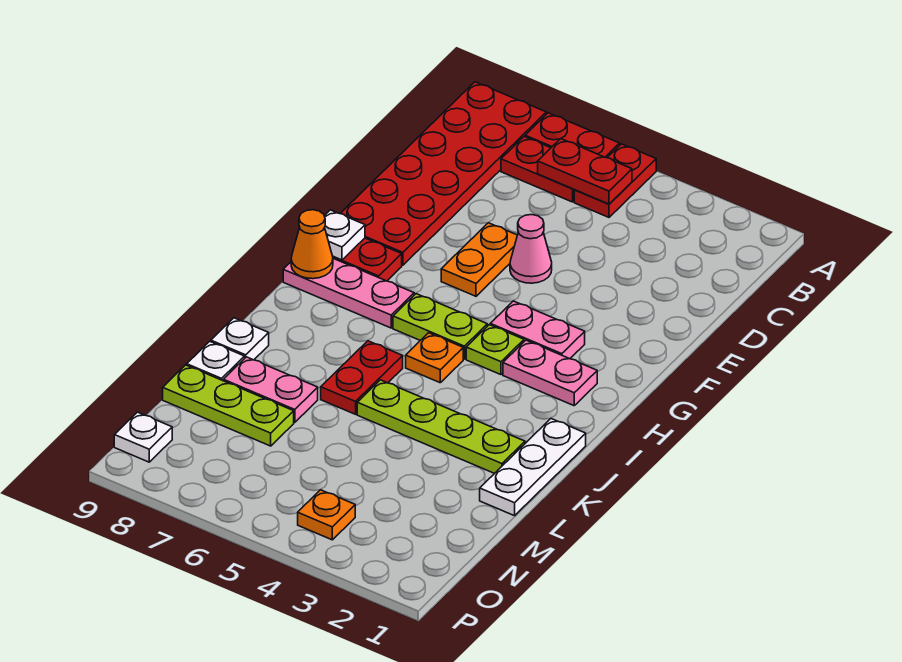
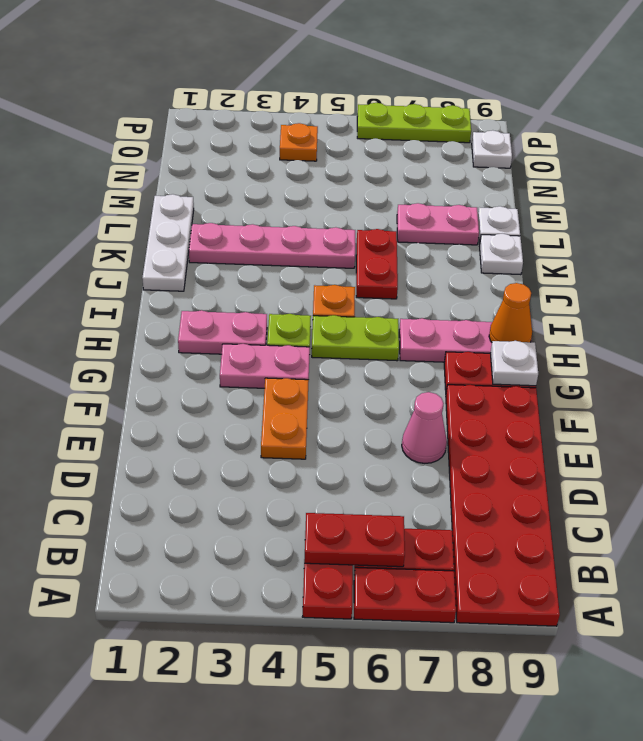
pink 1x1 cone [510,215,552,283] -> pink 1x1 cone moved to [402,392,447,463]
orange 1x2 plate [441,223,517,296] -> orange 1x2 plate moved to [261,378,309,459]
lime 1x4 plate [357,380,525,473] -> pink 1x4 plate [189,223,355,268]
lime 1x3 plate [163,365,294,446] -> lime 1x3 plate moved to [357,103,471,143]

